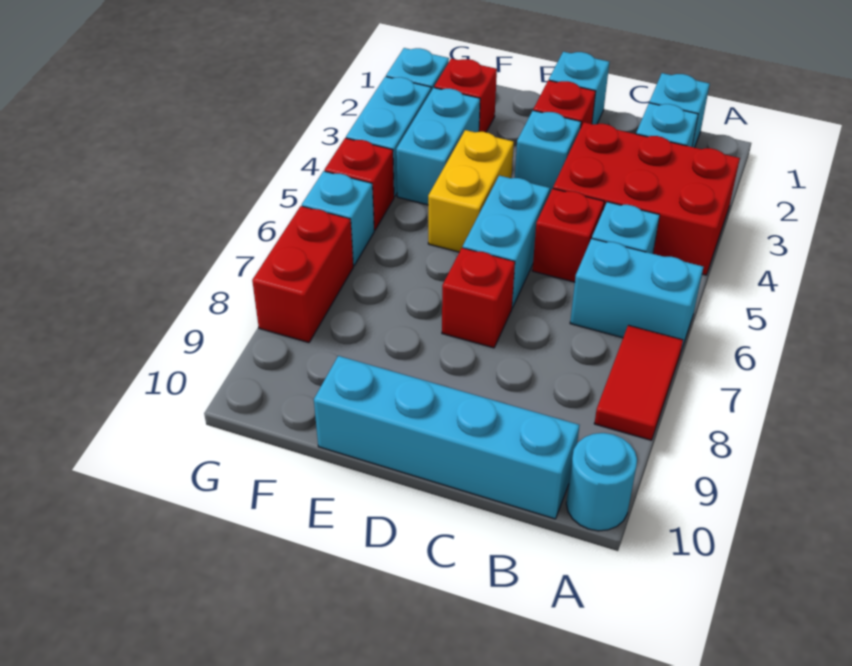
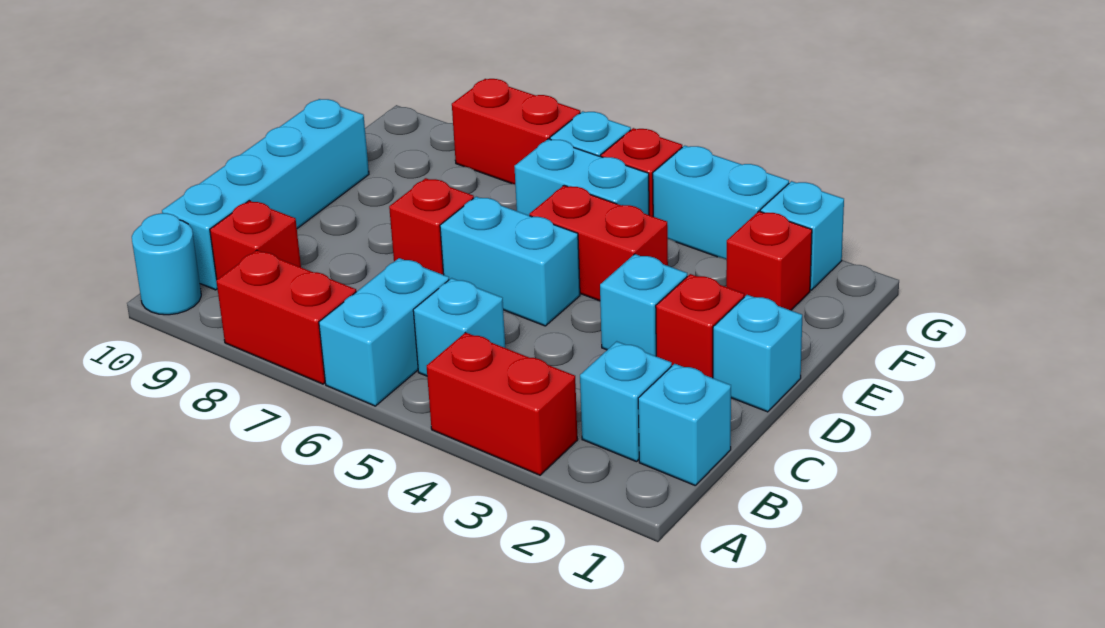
red 2x3 brick [553,122,740,275] -> red 1x2 brick [427,333,578,475]
red 1x2 tile [594,325,683,440] -> red 1x2 brick [216,250,356,384]
red 1x1 brick [532,189,604,282] -> red 1x1 brick moved to [210,201,301,280]
yellow 1x2 brick [428,130,514,252] -> red 1x2 brick [529,185,668,301]
cyan 1x2 brick [396,88,480,205] -> cyan 1x2 brick moved to [514,139,649,215]

